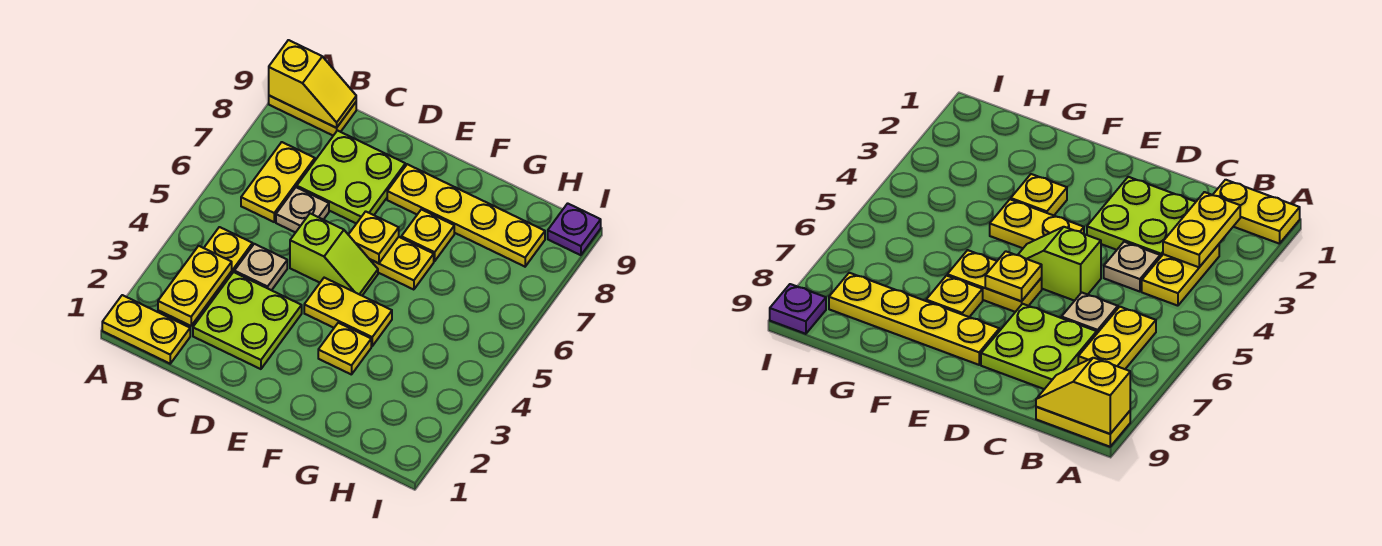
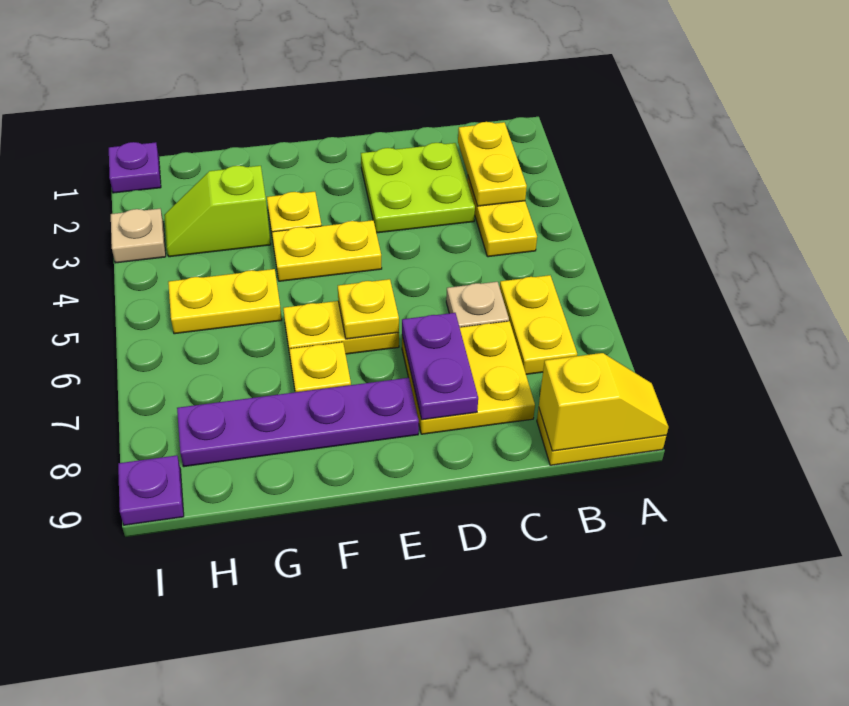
yellow 1x2 plate [102,295,190,364] -> yellow 1x2 plate moved to [168,269,282,334]
yellow 1x2 slope [269,40,356,128] -> yellow 1x2 slope turned to [539,353,669,451]
tan 1x1 plate [234,244,287,290] -> tan 1x1 plate moved to [111,209,166,263]
lime 2x2 plate [297,131,405,224] -> yellow 2x2 plate [402,321,535,434]
lime 1x2 slope [290,214,378,295] -> lime 1x2 slope moved to [164,166,271,257]
none -> purple 1x2 plate [402,313,478,420]
yellow 1x4 plate [387,164,545,267] -> purple 1x4 plate [177,378,419,467]
none -> purple 1x1 plate [109,142,161,193]

